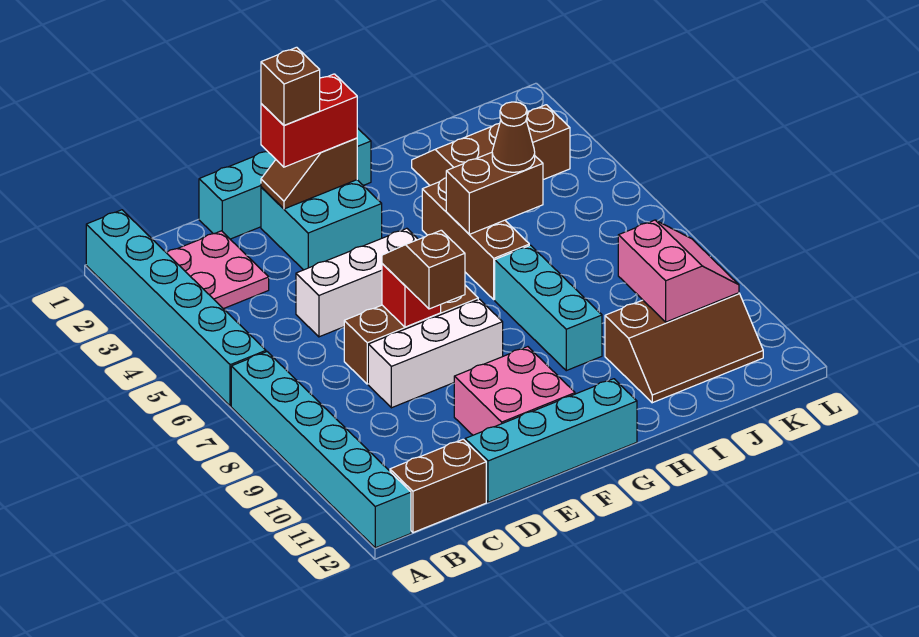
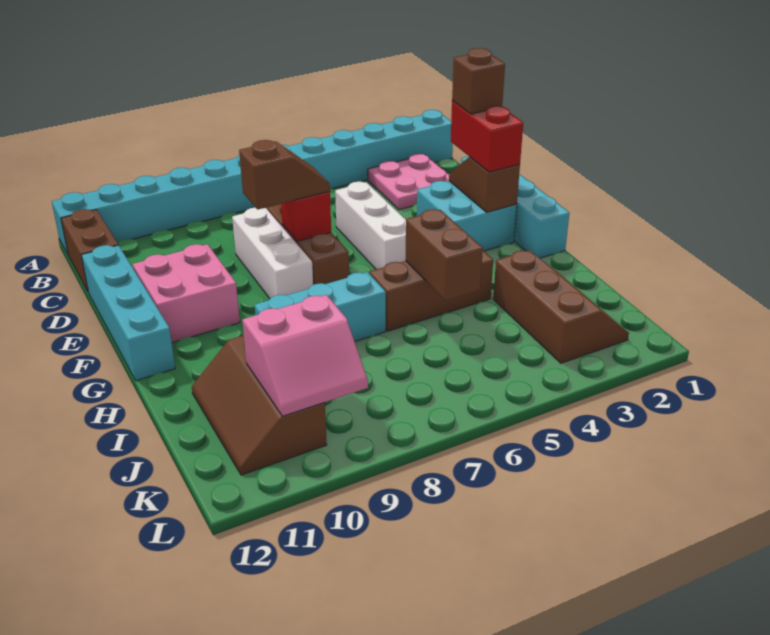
brown 1x1 cone [492,102,535,172] -> none

